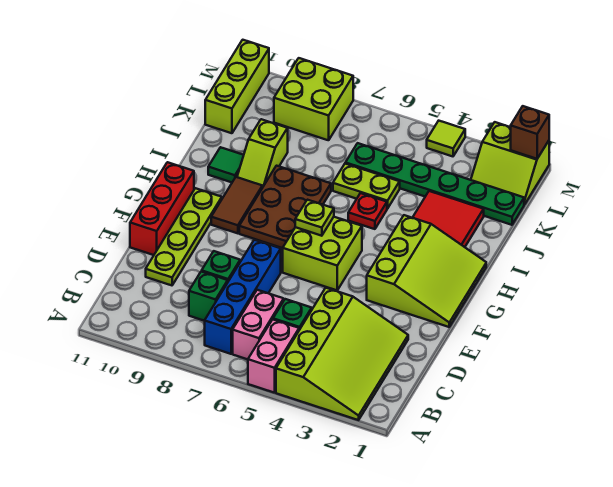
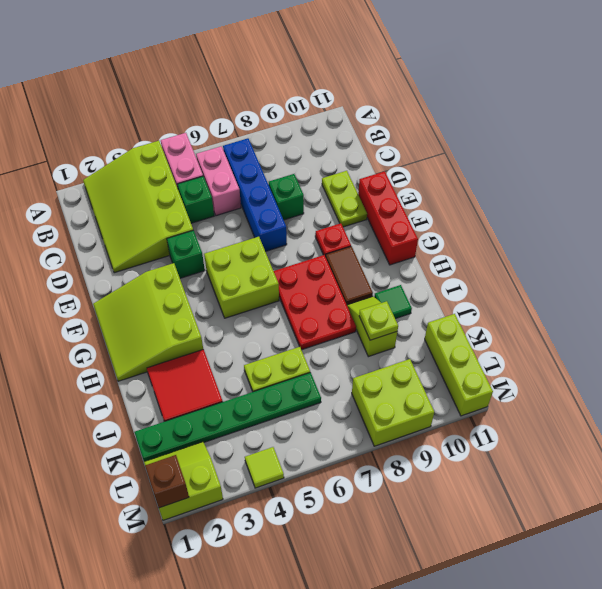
green 1x1 brick [189,271,228,321] -> green 1x1 brick moved to [167,230,205,278]
lime 1x4 plate [146,188,222,285] -> lime 1x2 plate [322,171,367,227]
lime 1x1 plate [295,200,334,236] -> lime 1x1 plate moved to [359,301,398,340]
brown 2x3 plate [239,166,331,248] -> red 2x3 plate [274,255,356,350]
red 1x1 plate [348,193,387,229] -> red 1x1 plate moved to [315,223,351,257]

